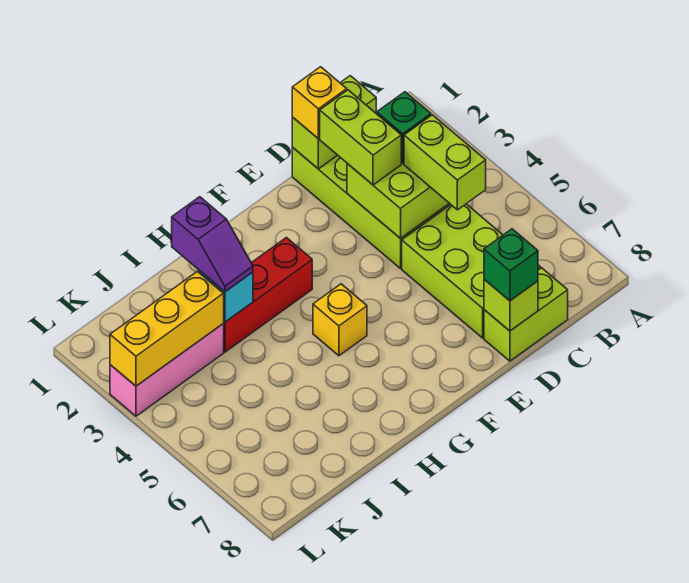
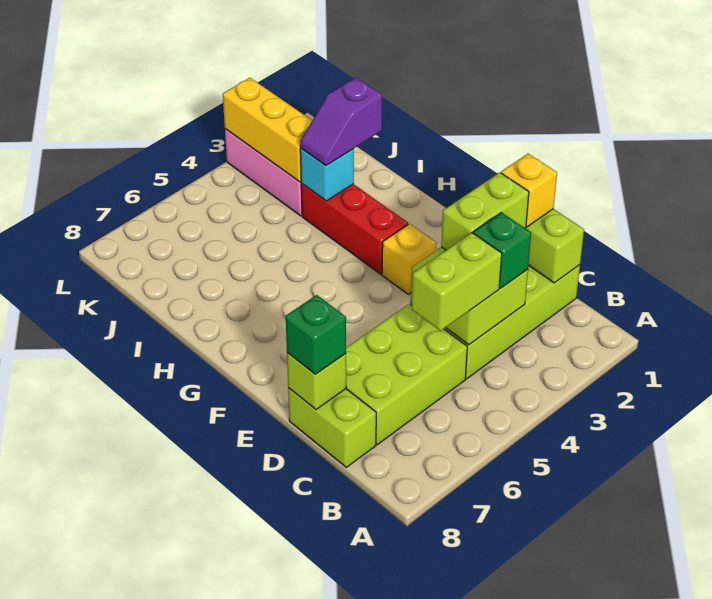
yellow 1x1 brick [313,284,367,356] -> yellow 1x1 brick moved to [382,224,437,294]

